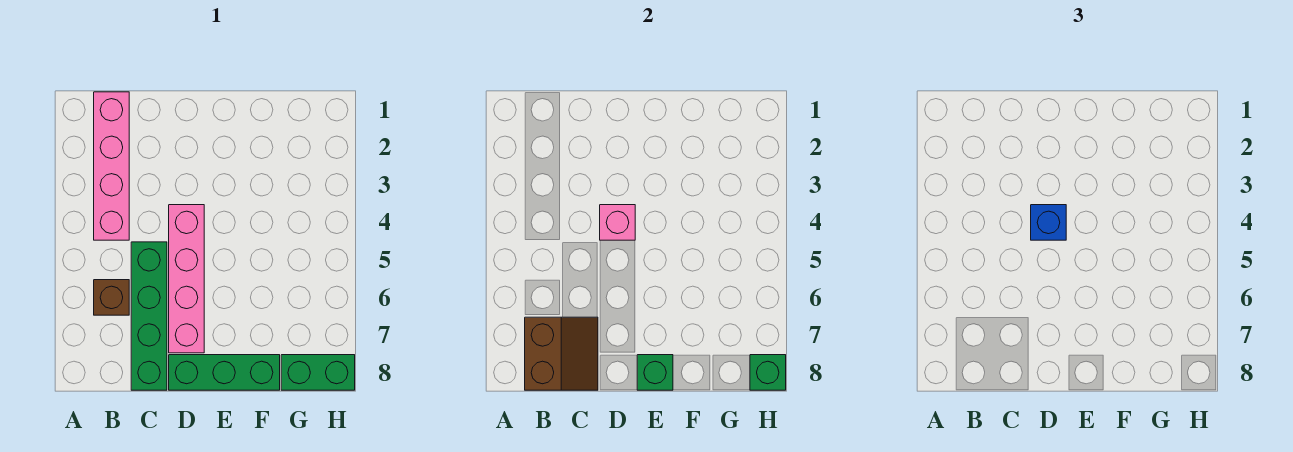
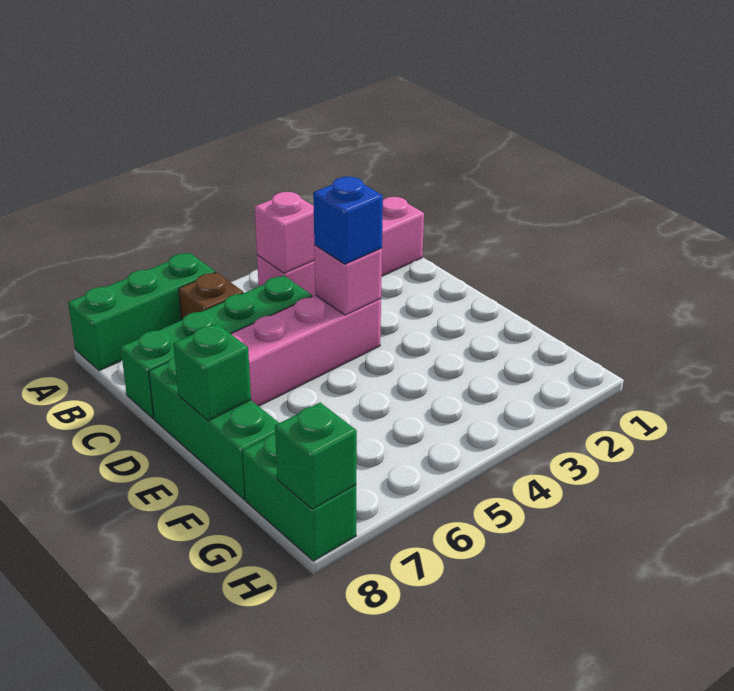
none -> green 1x3 brick [68,253,215,371]
none -> pink 1x1 brick [255,192,315,273]
brown 2x2 slope [525,317,598,390] -> none

